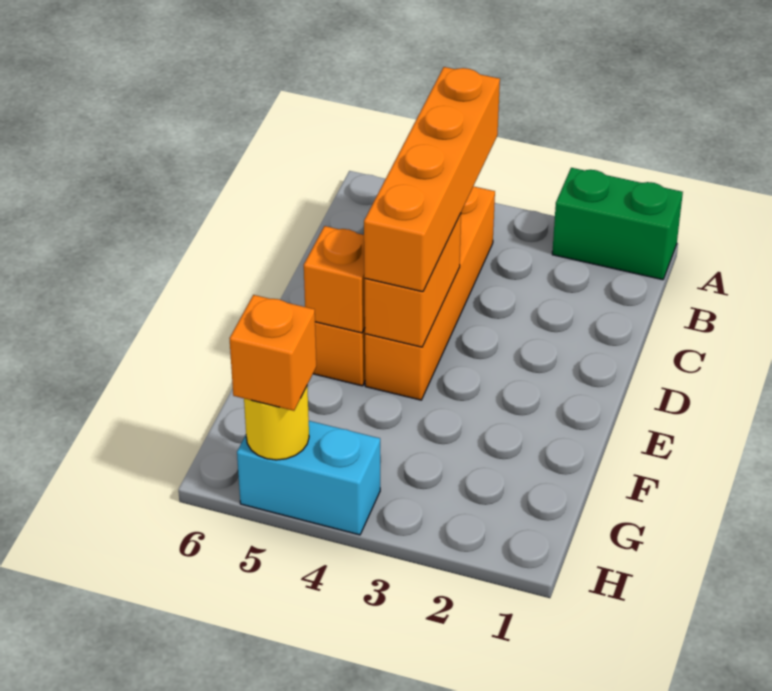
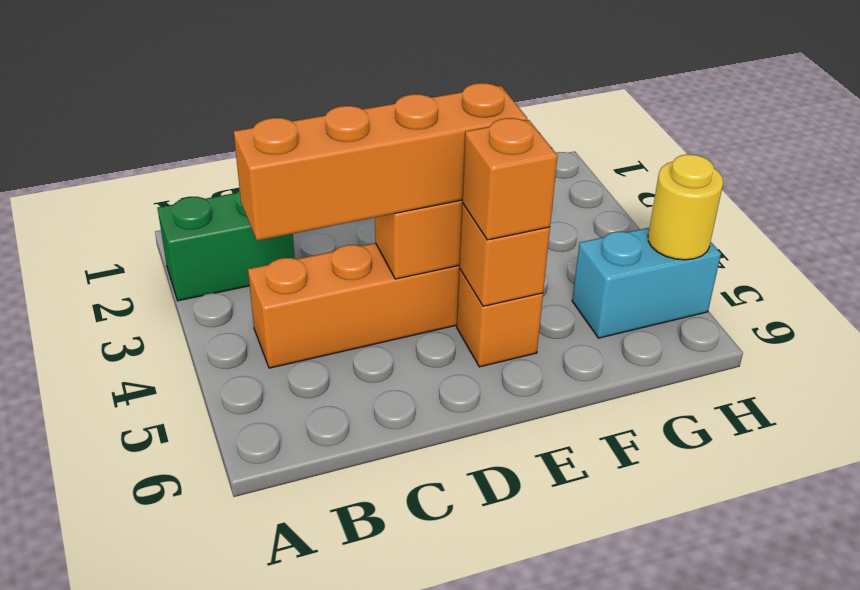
green 1x2 brick [552,168,683,280] -> green 1x2 brick turned to [158,190,295,301]
cyan 1x2 brick [237,421,380,535] -> cyan 1x2 brick turned to [572,228,721,338]
orange 1x1 brick [229,295,316,411] -> orange 1x1 brick moved to [462,118,558,240]

